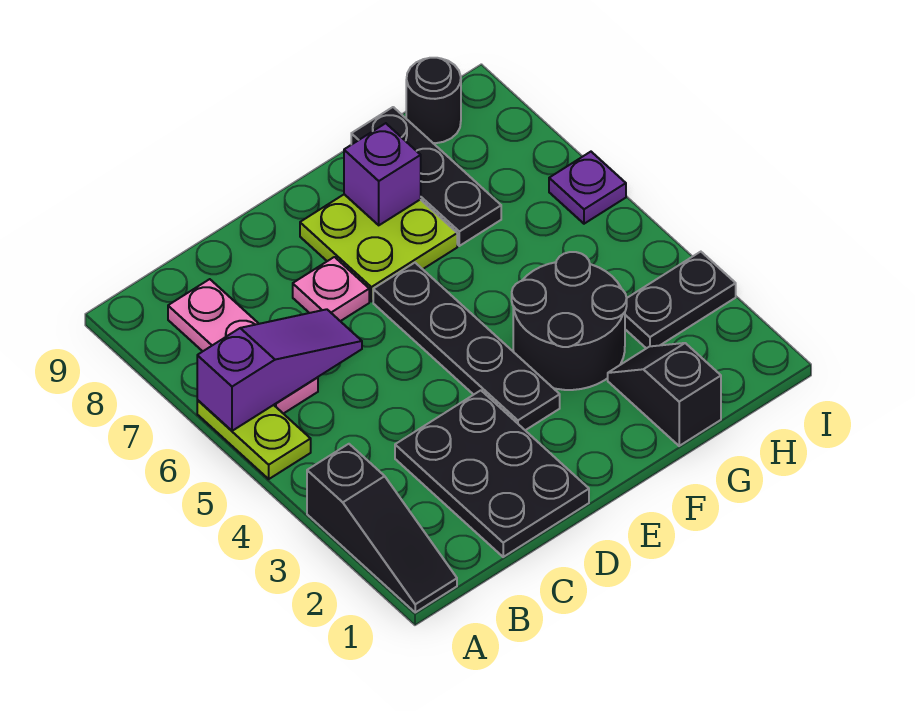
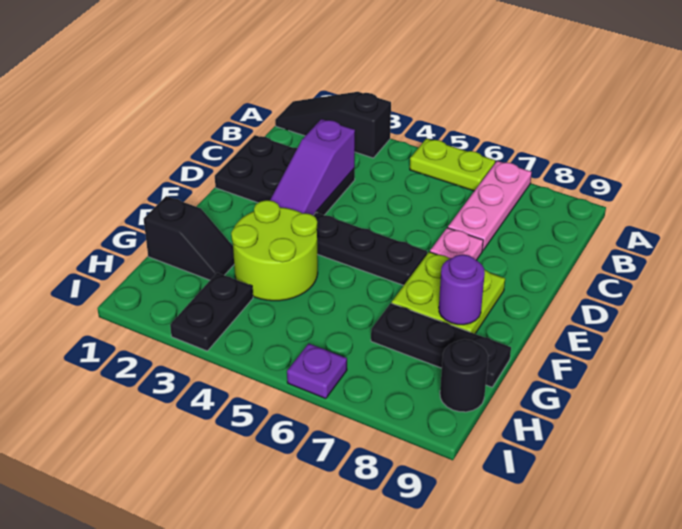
purple 1x3 slope [197,309,362,431] -> purple 1x3 slope moved to [270,119,355,215]
pink 1x3 plate [168,279,318,414] -> pink 1x3 plate turned to [448,161,532,251]
black 2x2 round brick [512,252,627,390] -> lime 2x2 round brick [231,200,318,301]
purple 1x1 brick [344,123,421,225] -> purple 1x1 round brick [439,254,485,325]

